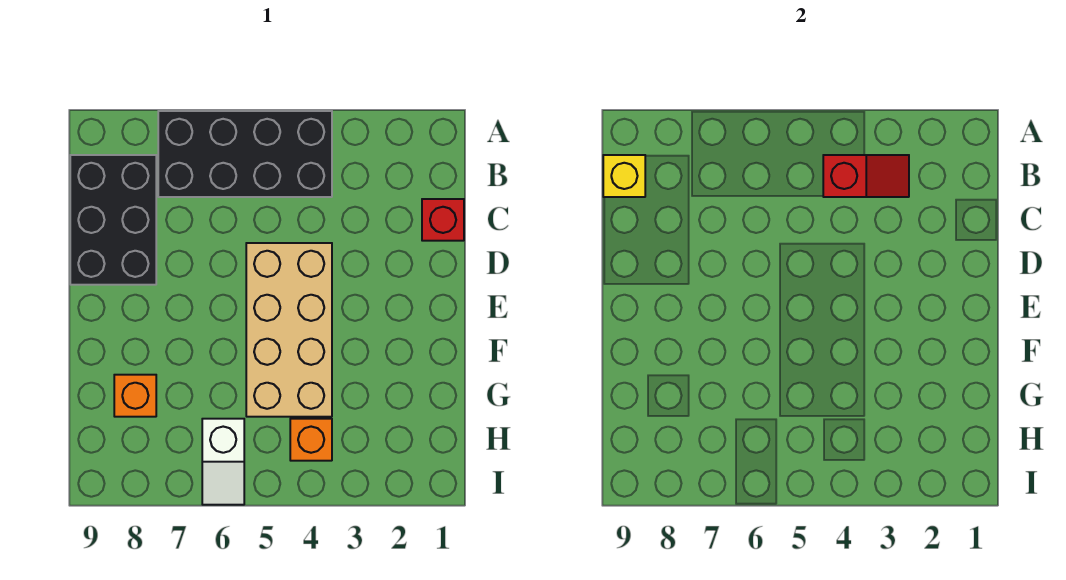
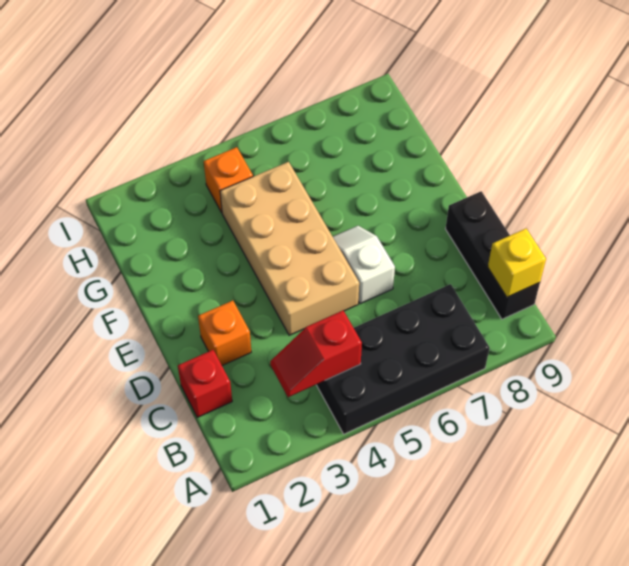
black 2x3 brick [70,155,156,285] -> black 1x3 brick [446,191,540,319]
orange 1x1 brick [114,375,156,417] -> orange 1x1 brick moved to [198,301,251,365]
white 1x2 slope [202,419,244,505] -> white 1x2 slope moved to [333,226,395,304]

